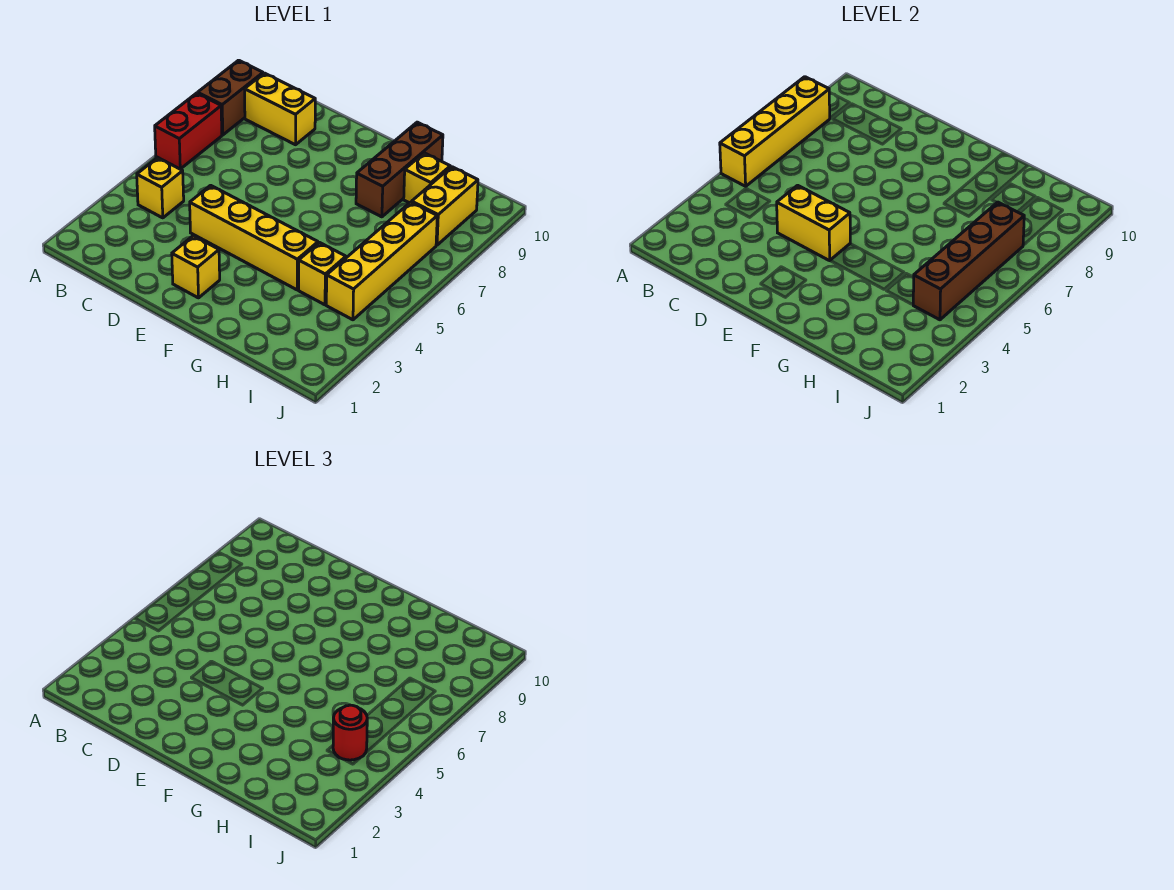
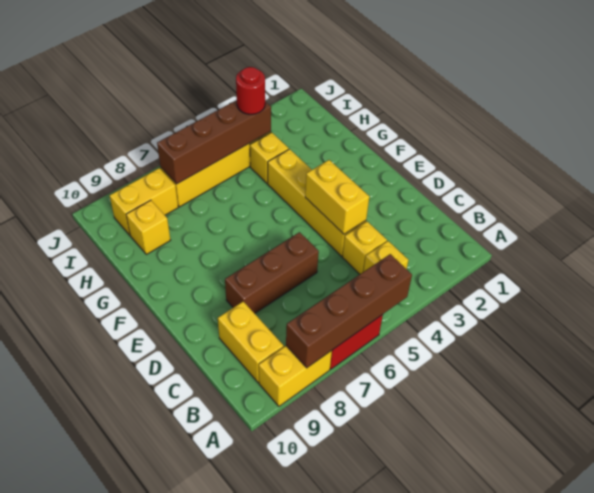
yellow 1x4 brick [720,77,830,186] -> brown 1x4 brick [286,254,412,368]
brown 1x2 brick [198,60,263,135] -> yellow 1x2 brick [259,346,332,406]
yellow 1x1 brick [172,236,220,298] -> yellow 1x1 brick moved to [343,221,387,274]
brown 1x3 brick [356,122,443,217] -> brown 1x3 brick moved to [225,232,319,313]

